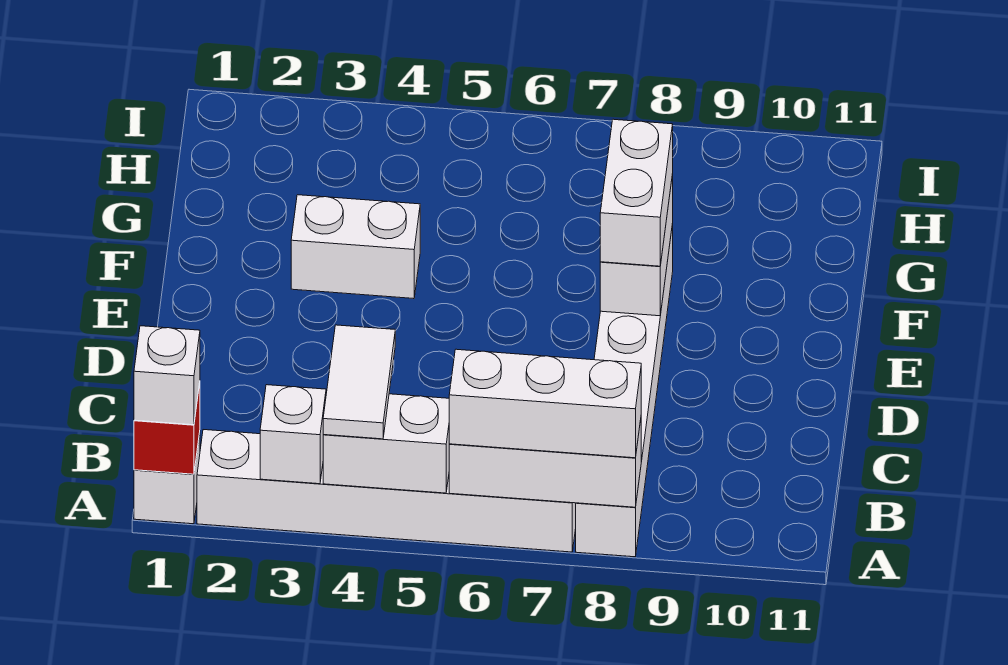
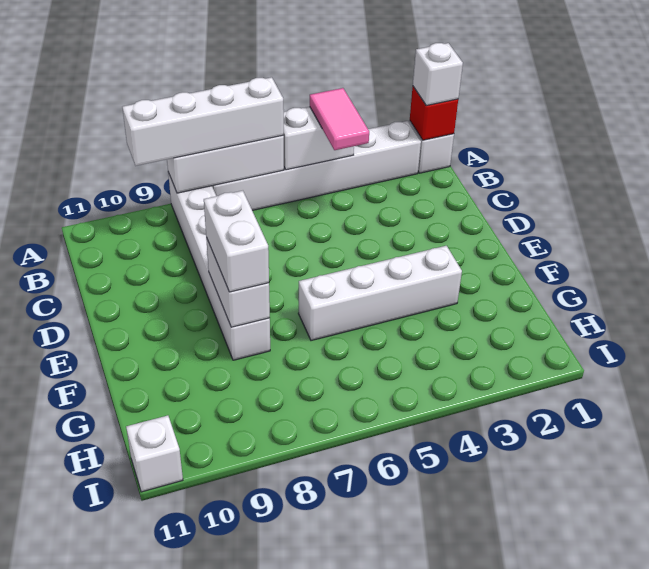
white 1x1 brick [260,385,326,484] -> white 1x1 brick moved to [126,415,183,492]
white 1x2 tile [323,325,395,439] -> pink 1x2 tile [310,88,369,150]
white 1x3 brick [449,349,641,458] -> white 1x4 brick [122,77,284,166]
white 1x2 brick [291,195,420,299] -> white 1x4 brick [298,246,462,341]

